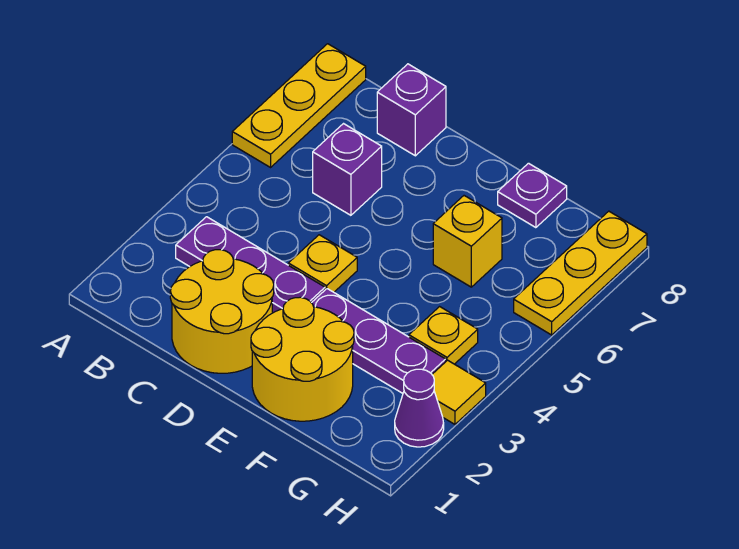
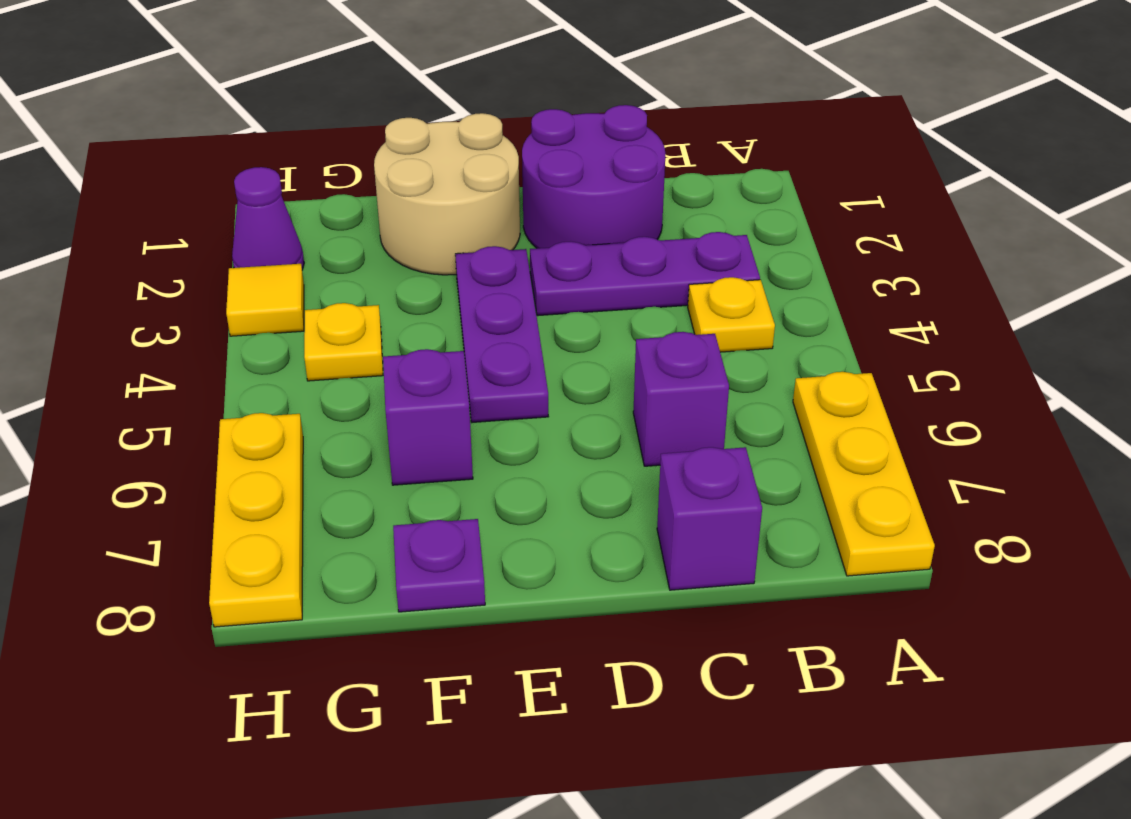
yellow 2x2 round brick [170,250,274,373] -> purple 2x2 round brick [522,105,665,248]
yellow 1x1 plate [288,235,357,292] -> yellow 1x1 plate moved to [688,277,775,352]
yellow 2x2 round brick [251,297,354,421] -> tan 2x2 round brick [374,113,520,275]
purple 1x3 plate [312,289,446,393] -> purple 1x3 plate turned to [455,246,549,422]
yellow 1x1 brick [433,196,502,287] -> purple 1x1 brick [383,349,473,485]

